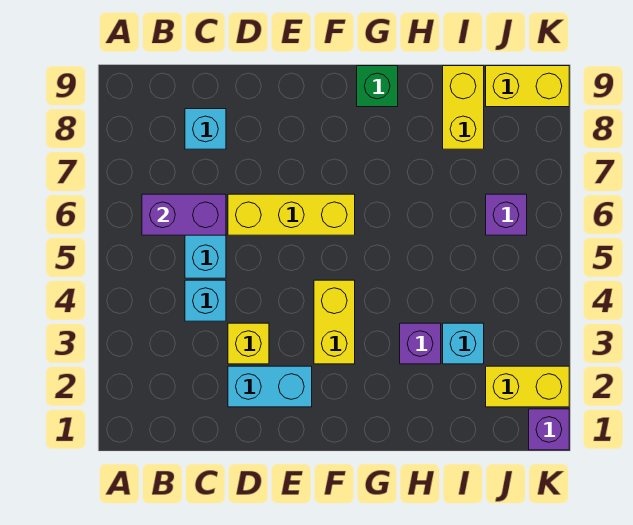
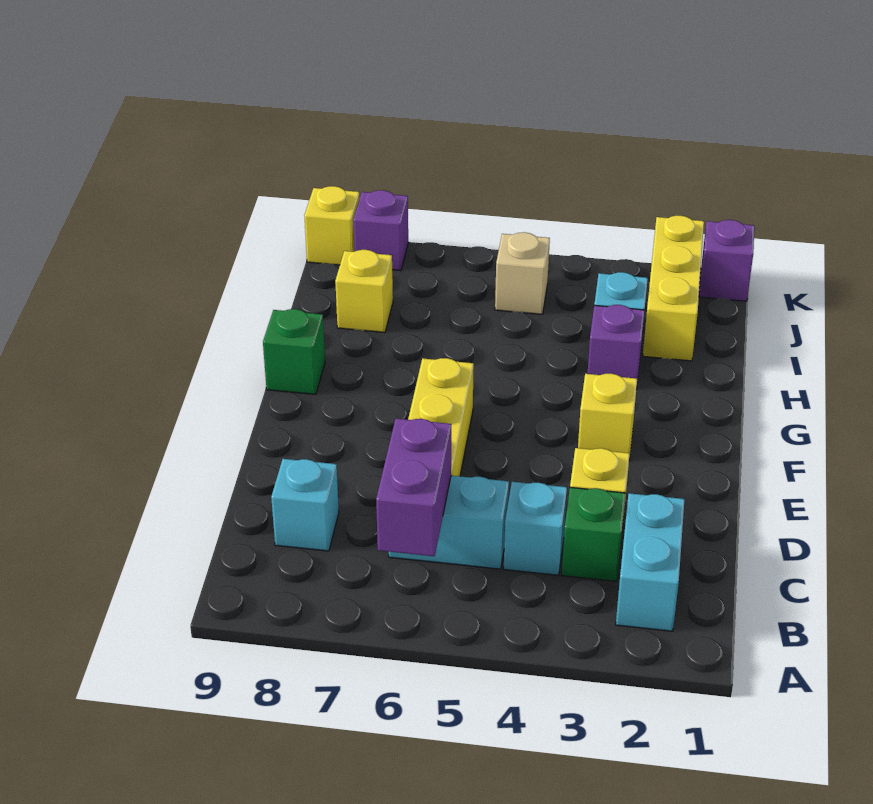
none -> green 1x1 brick [562,487,626,581]
cyan 1x2 brick [228,366,312,407] -> cyan 1x2 brick moved to [616,493,685,631]
yellow 1x2 brick [314,280,355,364] -> yellow 1x1 brick [578,374,637,461]
yellow 1x2 brick [443,66,484,149] -> yellow 1x1 brick [335,250,393,333]
yellow 1x2 brick [486,366,569,407] -> yellow 1x3 brick [643,216,704,361]
none -> tan 1x1 brick [495,232,550,314]
purple 1x1 brick [486,194,527,235] -> purple 1x1 brick moved to [353,190,408,271]
yellow 1x2 brick [486,66,569,107] -> yellow 1x1 brick [304,186,360,265]

